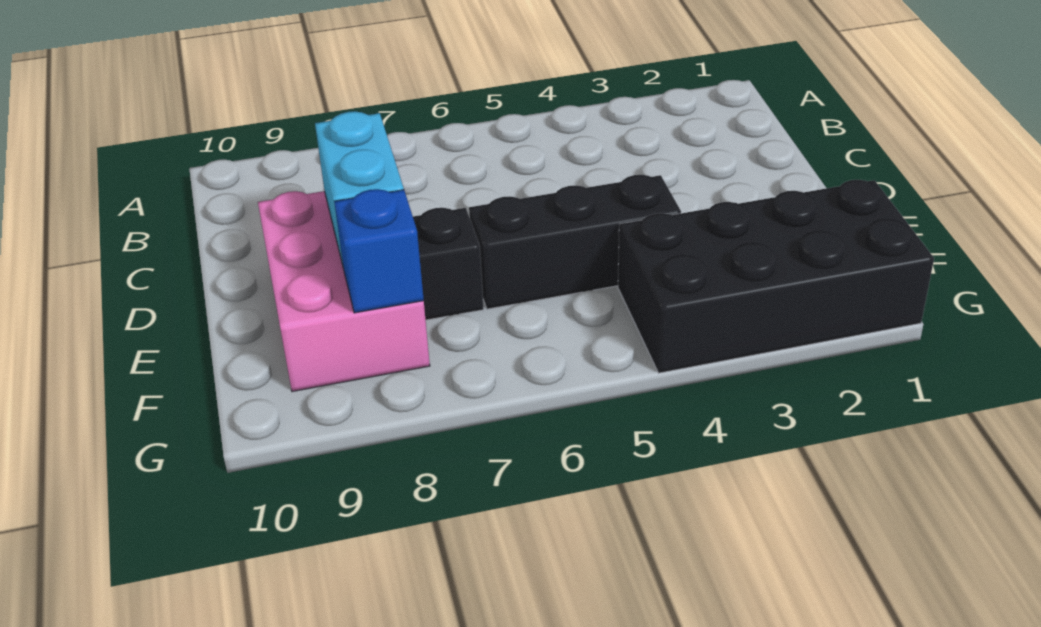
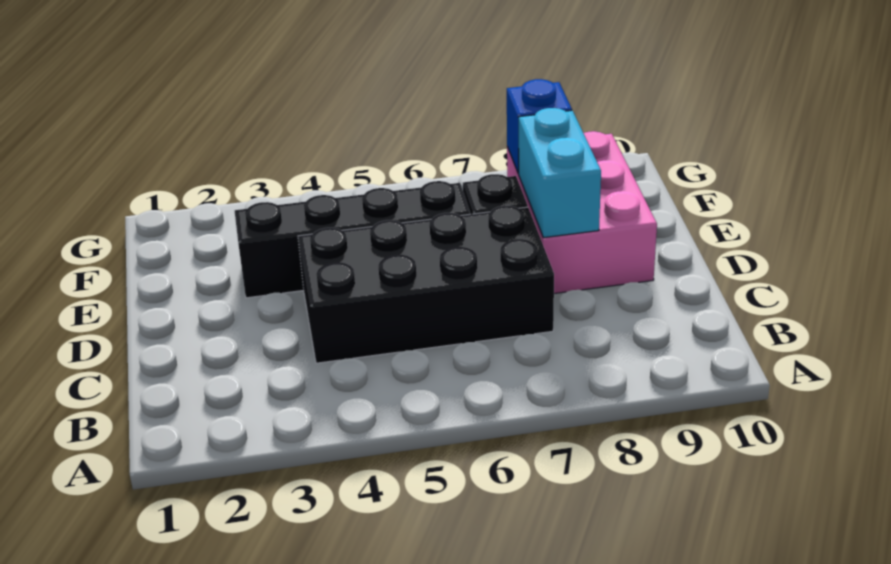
black 1x3 brick [469,175,681,309] -> black 1x4 brick [235,181,470,298]
black 2x4 brick [618,180,934,373] -> black 2x4 brick moved to [298,206,554,363]

